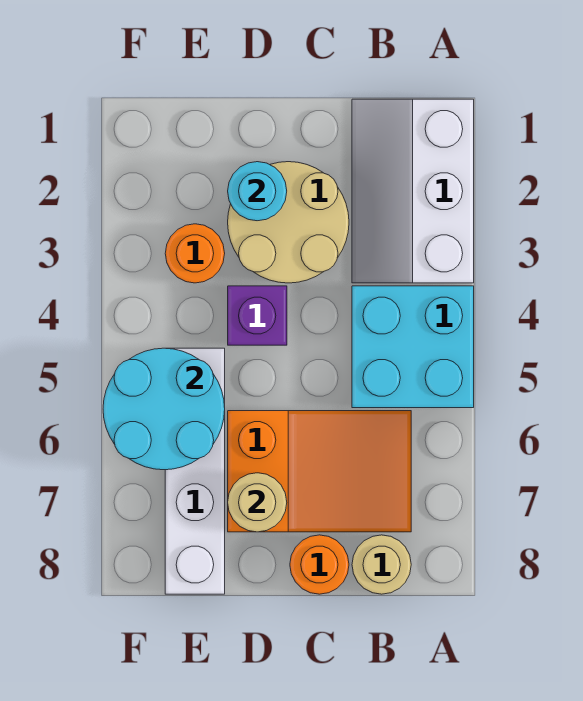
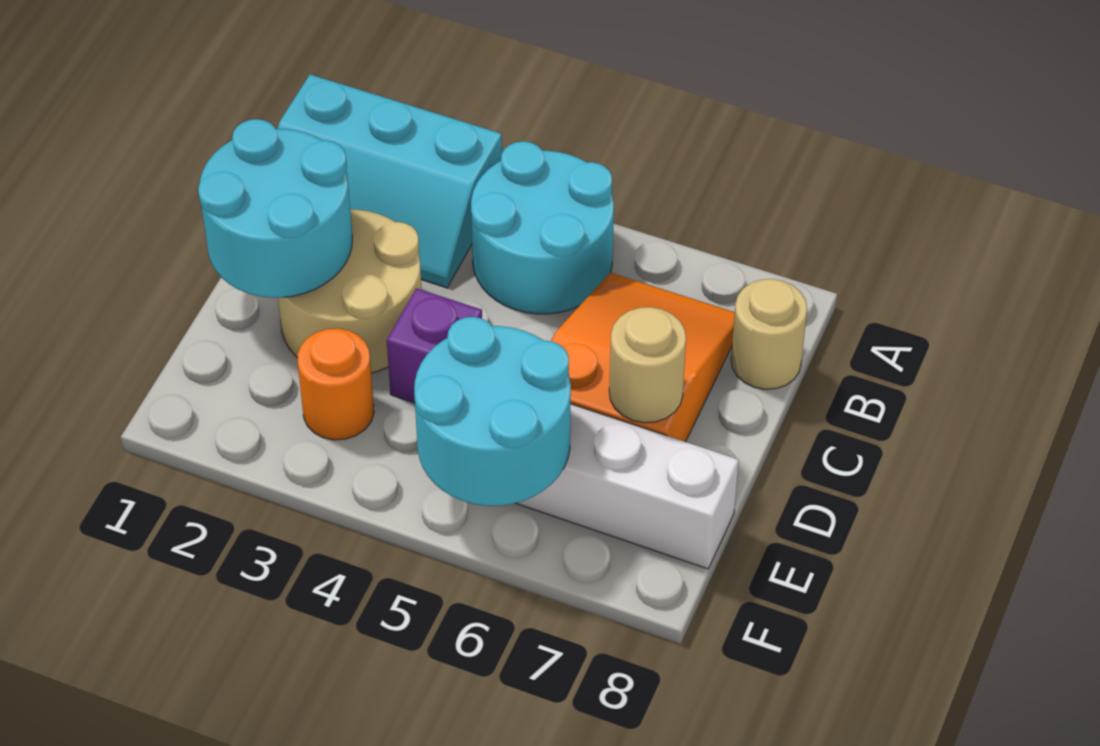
white 2x3 slope [352,99,474,283] -> cyan 2x3 slope [278,74,502,288]
cyan 2x2 brick [352,286,474,408] -> cyan 2x2 round brick [471,141,614,314]
orange 1x1 round brick [290,535,349,594] -> none
cyan 1x1 round brick [228,162,287,221] -> cyan 2x2 round brick [198,119,352,298]

